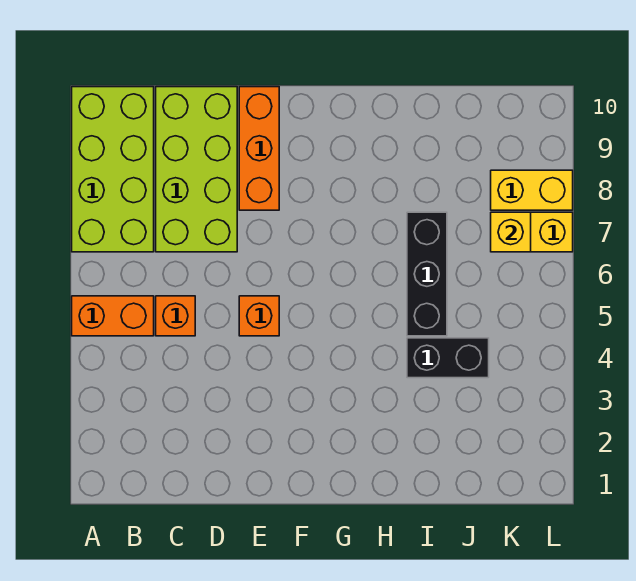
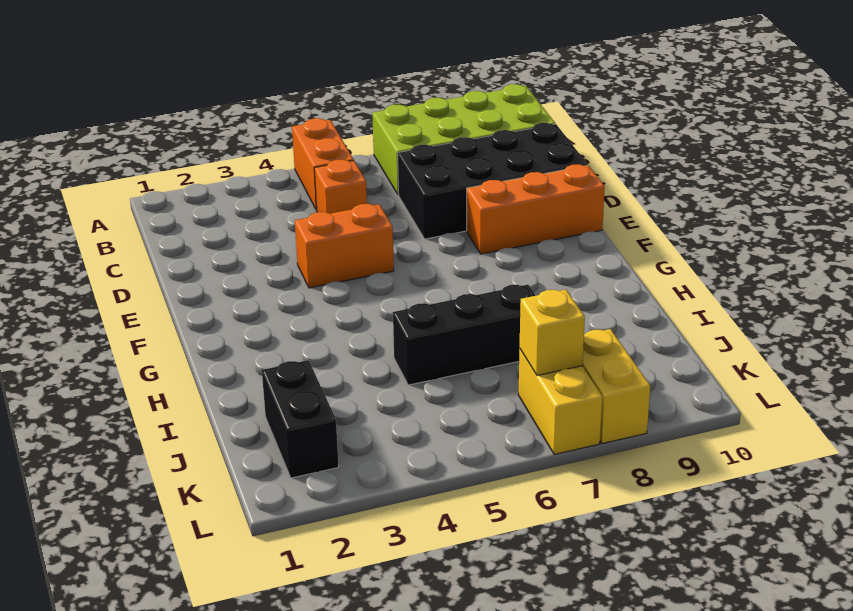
lime 2x4 brick [156,87,237,252] -> black 2x4 brick [397,123,588,239]
orange 1x1 brick [239,296,279,336] -> orange 1x2 brick [295,204,394,288]
black 1x2 brick [407,338,489,378] -> black 1x2 brick moved to [262,360,339,478]

